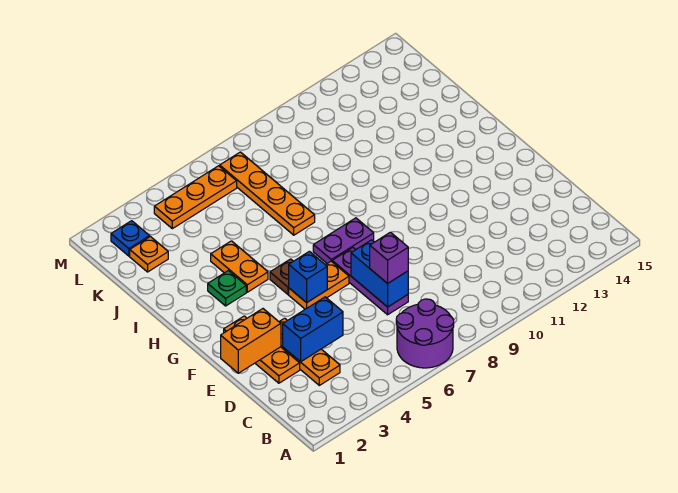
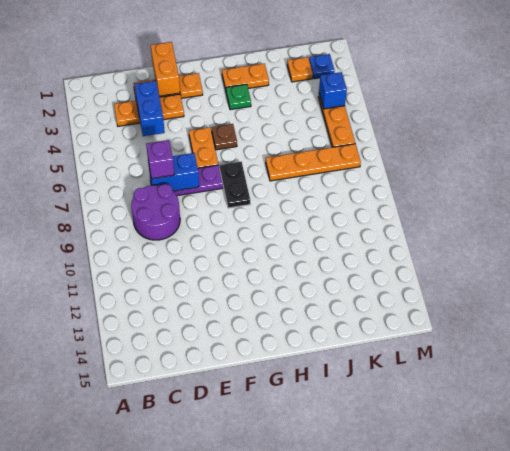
purple 2x2 round brick [396,299,454,368] -> purple 2x2 round brick moved to [131,184,180,240]
blue 1x1 brick [289,251,327,303] -> blue 1x1 brick moved to [319,72,347,109]
purple 1x2 plate [313,218,374,263] -> black 1x2 plate [220,162,250,208]
orange 1x2 plate [211,241,268,292] -> orange 1x2 plate moved to [222,64,269,90]

